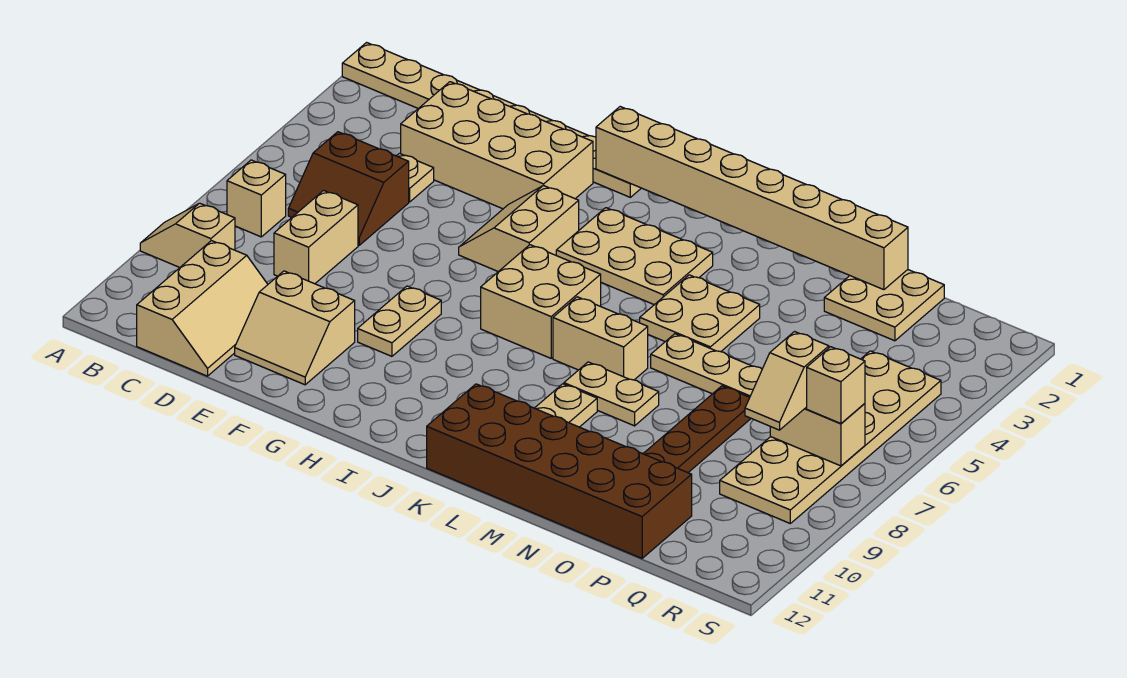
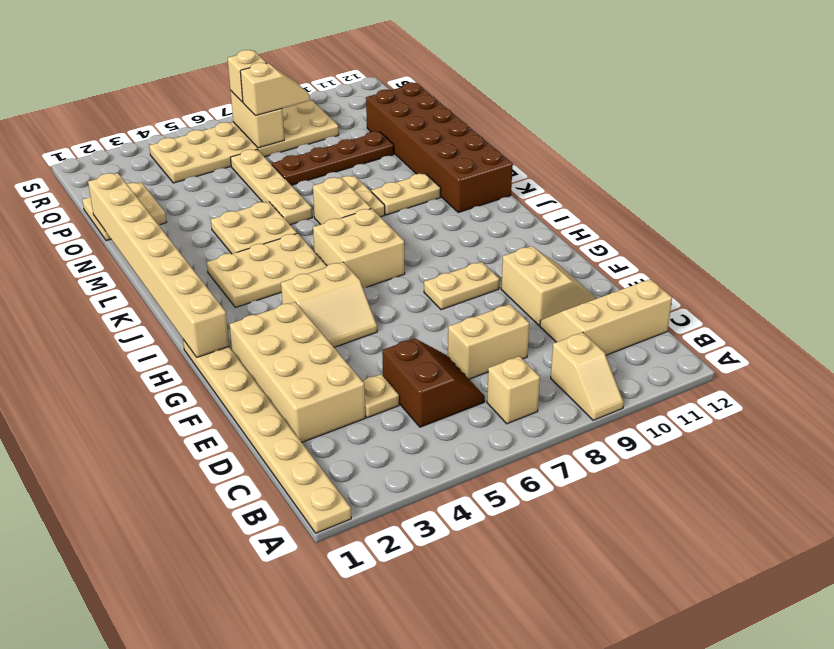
tan 2x3 plate [556,208,713,305] -> tan 2x3 plate turned to [207,233,327,307]

